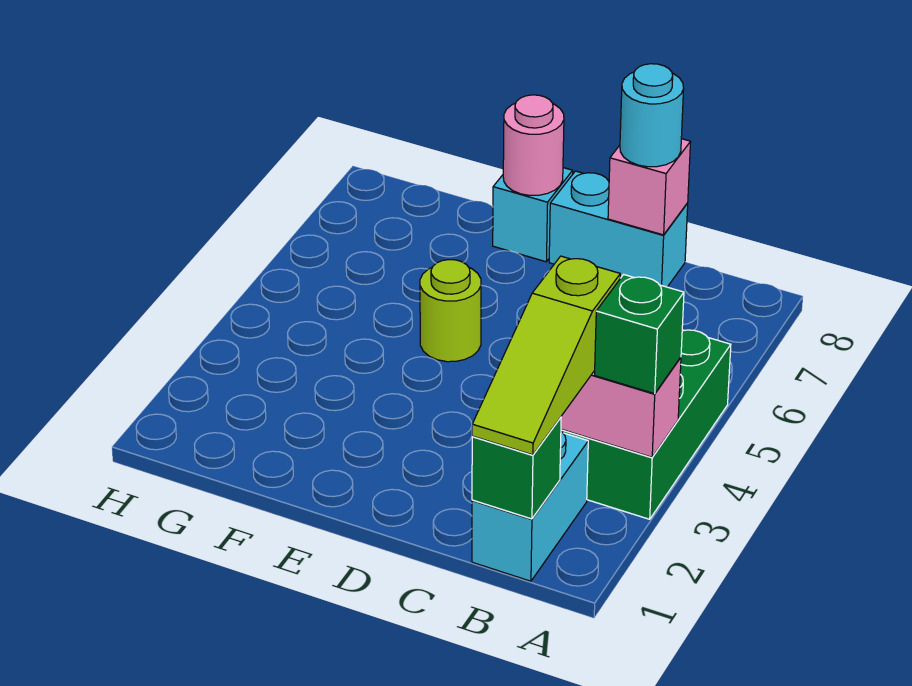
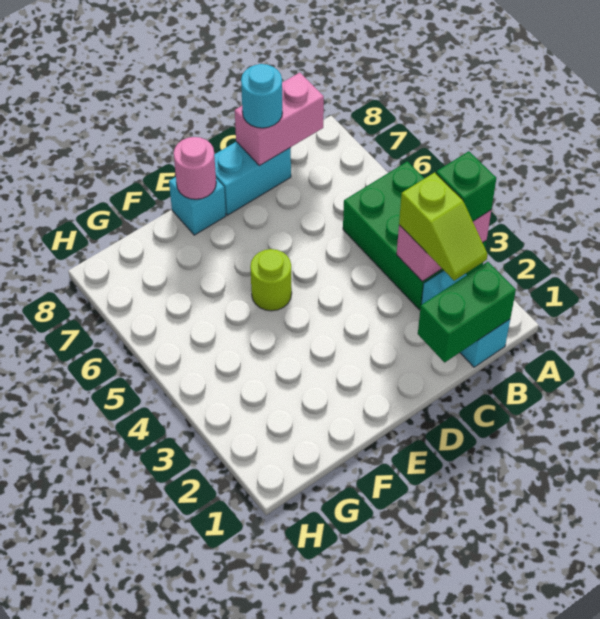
green 1x1 brick [472,417,561,519] -> green 1x2 brick [418,262,516,362]
lime 1x3 slope [472,256,620,455] -> lime 1x2 slope [399,172,488,281]
pink 1x1 brick [608,139,691,235] -> pink 1x2 brick [235,73,324,166]

